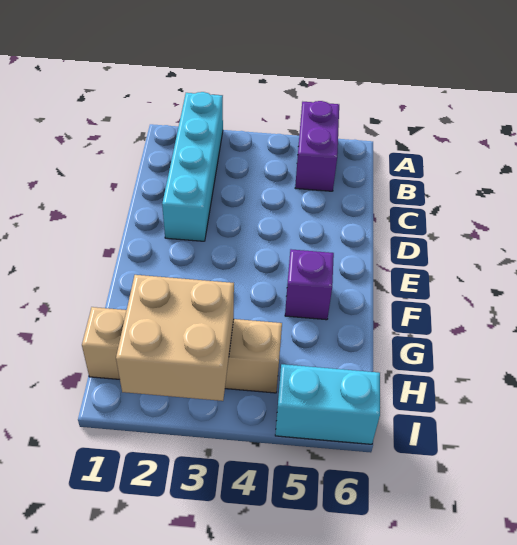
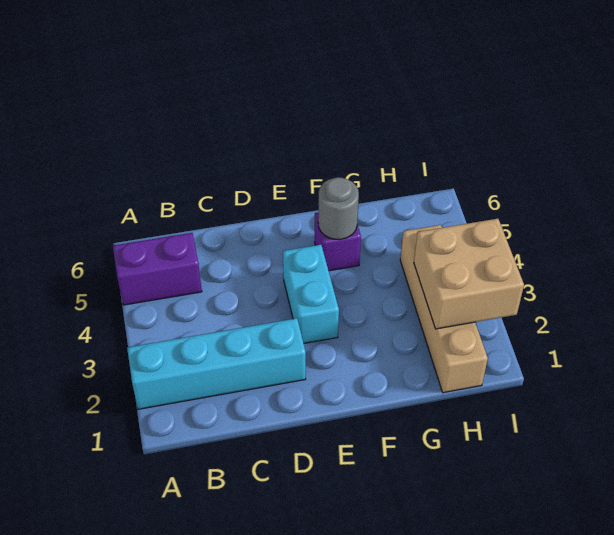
none -> grey 1x1 round brick [318,177,359,239]
cyan 1x2 brick [275,364,380,444] -> cyan 1x2 brick moved to [283,245,339,343]

